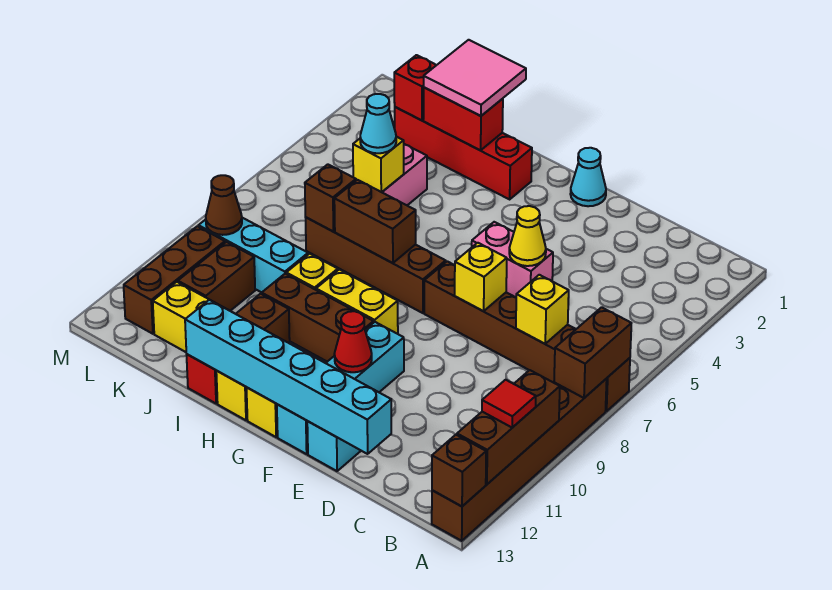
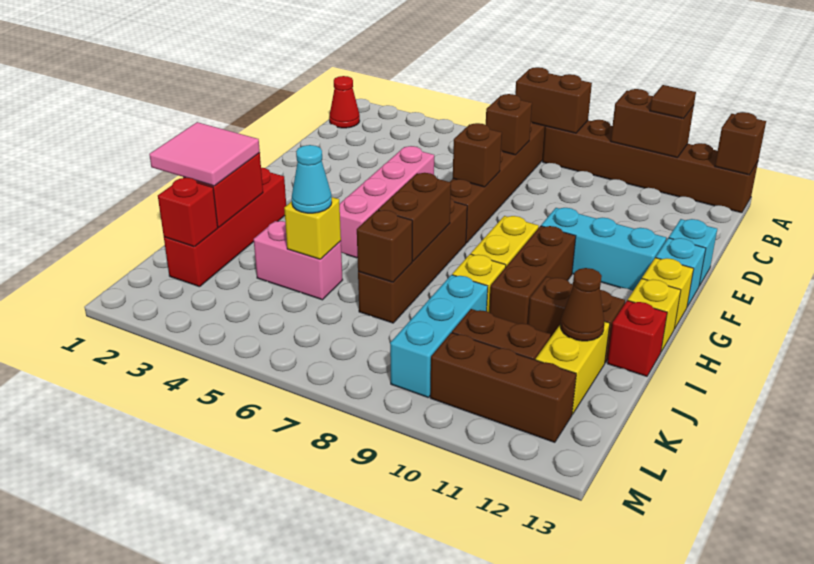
brown 1x3 brick [457,370,560,484] -> brown 1x2 brick [611,89,694,158]
red 1x1 tile [482,380,536,427] -> brown 1x1 tile [650,85,696,119]
yellow 1x1 brick [516,275,569,344] -> brown 1x1 brick [486,94,532,155]
cyan 1x6 brick [185,300,391,454] -> none
pink 1x2 brick [472,222,553,297] -> pink 1x4 brick [340,146,434,258]
yellow 1x1 cone [509,206,546,266] -> none
yellow 1x1 brick [455,243,507,311] -> brown 1x1 brick [453,123,502,187]
cyan 1x1 cone [571,148,606,206] -> none
red 1x1 cone [334,311,372,372] -> red 1x1 cone moved to [329,76,360,128]
brown 1x1 cone [206,175,242,235] -> brown 1x1 cone moved to [560,268,604,341]

